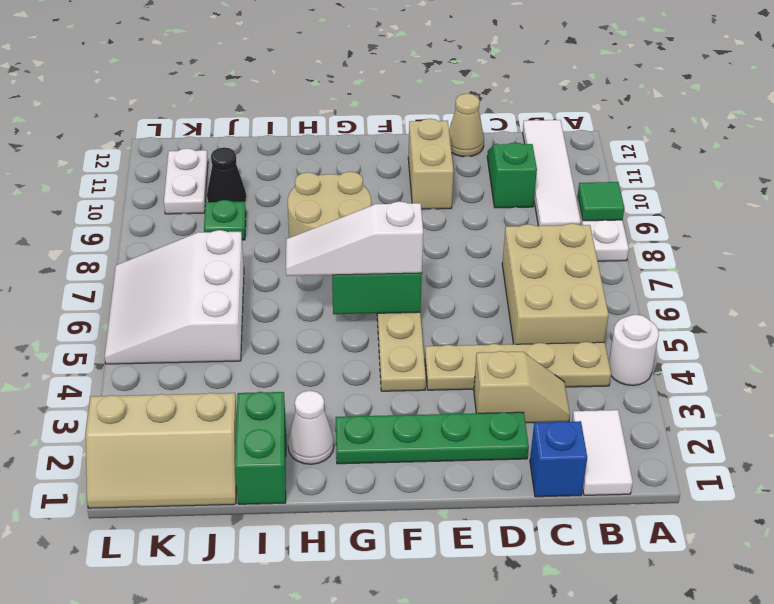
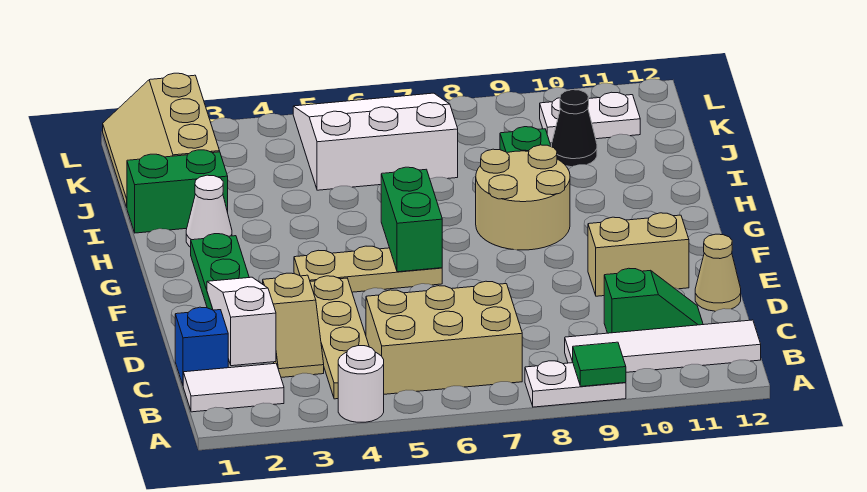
white 1x3 slope [286,201,423,276] -> white 1x3 slope moved to [207,277,276,366]

